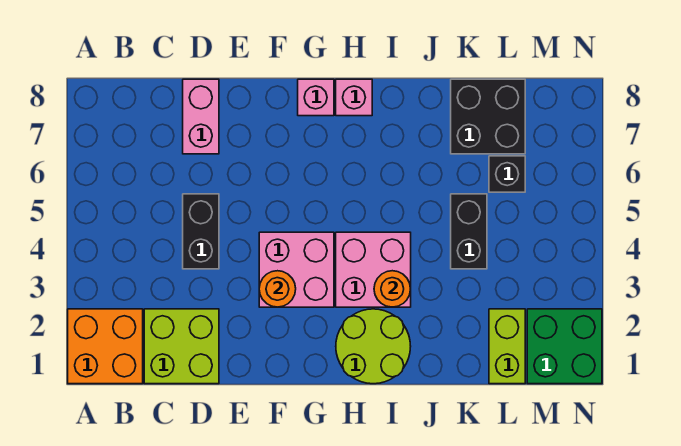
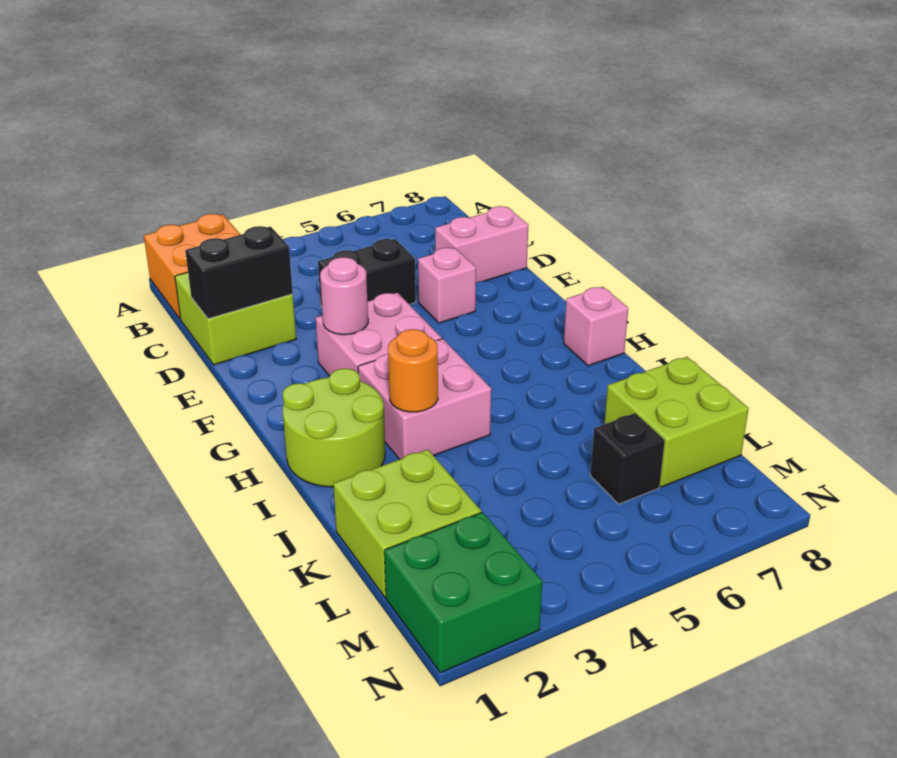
orange 1x1 round brick [259,271,296,307] -> pink 1x1 round brick [320,257,368,335]
pink 1x1 brick [298,79,334,116] -> pink 1x1 brick moved to [418,248,476,323]
black 1x2 brick [451,194,487,269] -> black 1x2 brick moved to [185,226,293,319]
black 2x2 brick [451,79,525,154] -> lime 2x2 brick [604,357,749,487]
lime 1x2 brick [489,309,525,384] -> lime 2x2 brick [333,450,481,597]

